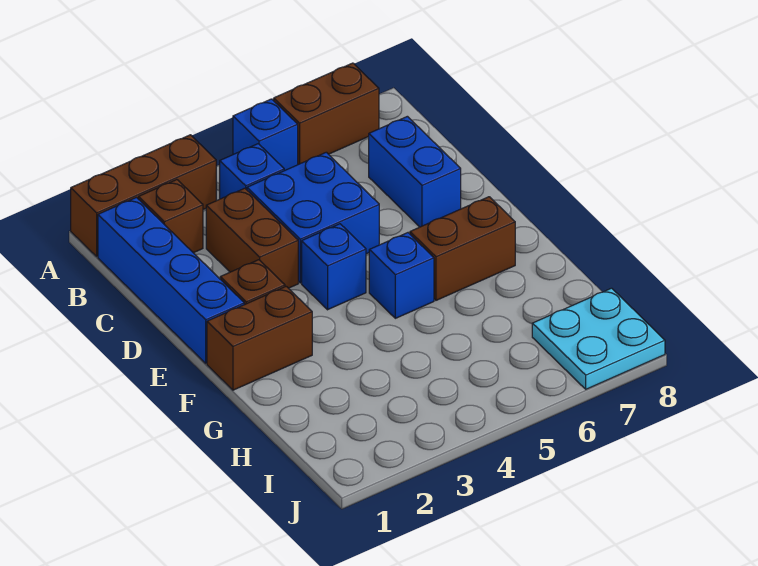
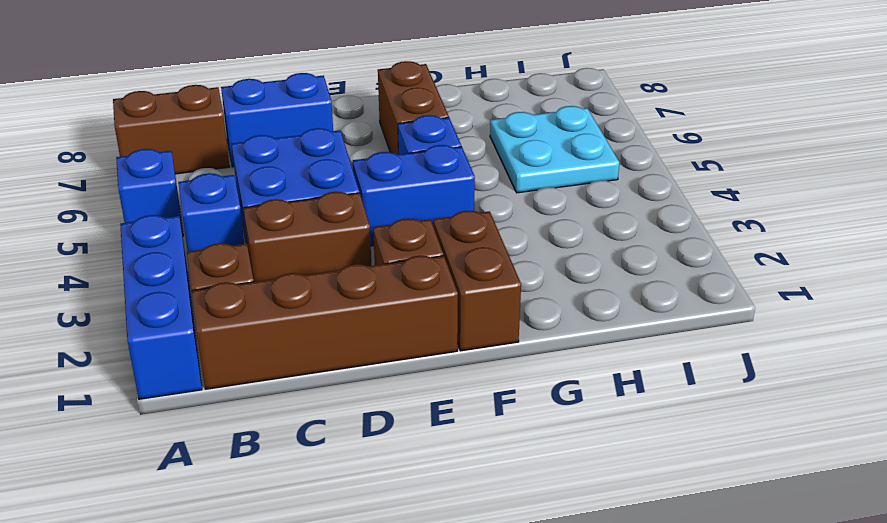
brown 1x3 brick [71,135,216,256] -> blue 1x3 brick [120,215,202,399]
brown 1x2 brick [274,63,379,164] -> brown 1x2 brick turned to [113,85,229,174]
blue 1x4 brick [98,197,244,363] -> brown 1x4 brick [192,256,458,389]
blue 1x1 brick [302,224,366,310] -> blue 1x2 brick [353,145,475,246]
cyan 2x2 plate [532,288,665,389] -> cyan 2x2 plate moved to [490,106,619,193]

